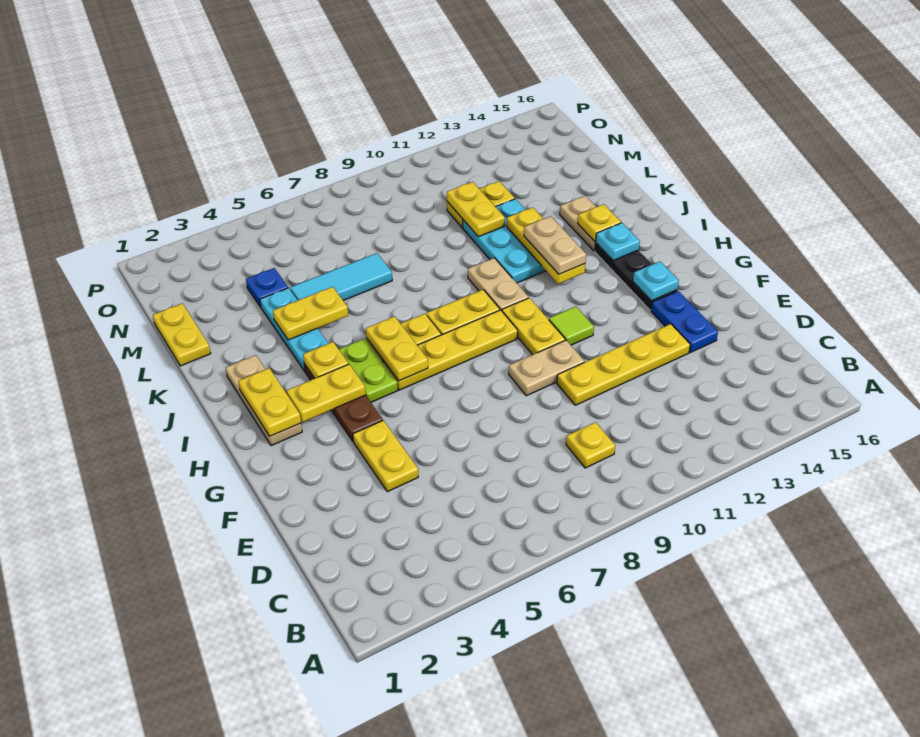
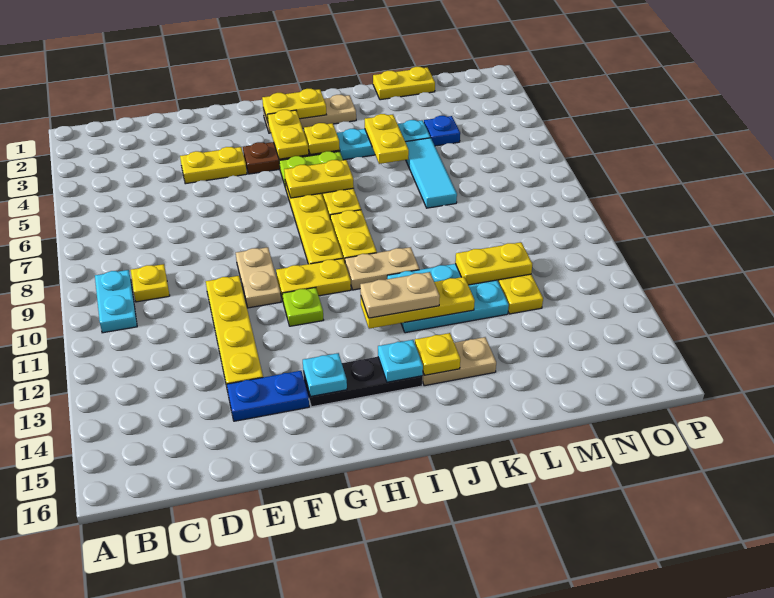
none -> cyan 1x2 plate [95,270,137,333]
lime 1x1 tile [549,307,594,345] -> lime 1x1 plate [282,287,323,326]

